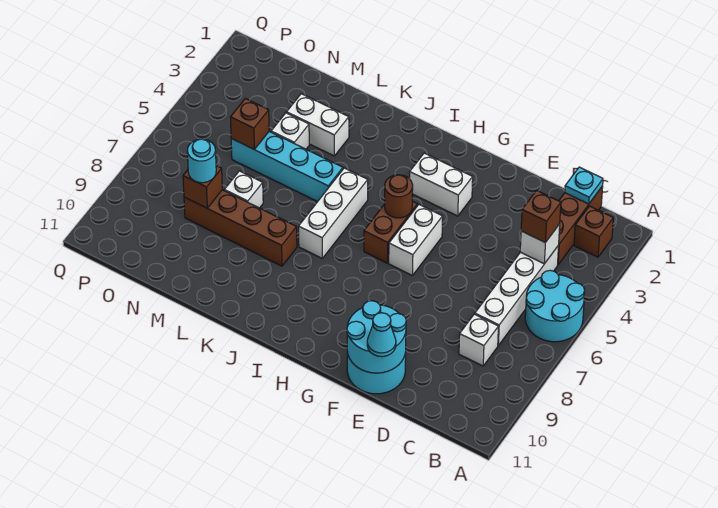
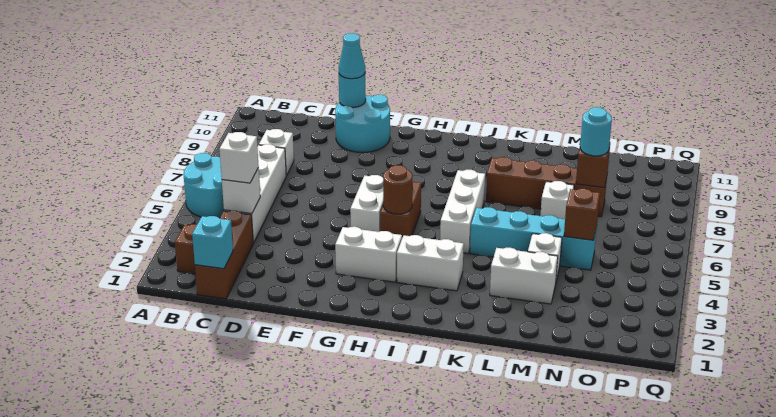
cyan 1x1 plate [565,167,603,204] -> cyan 1x1 brick [192,216,233,269]
brown 1x1 brick [521,190,561,243] -> white 1x1 brick [219,132,259,183]
cyan 2x2 round brick [347,301,406,373] -> cyan 1x1 round brick [339,74,366,108]
none -> white 1x2 brick [397,235,464,291]

